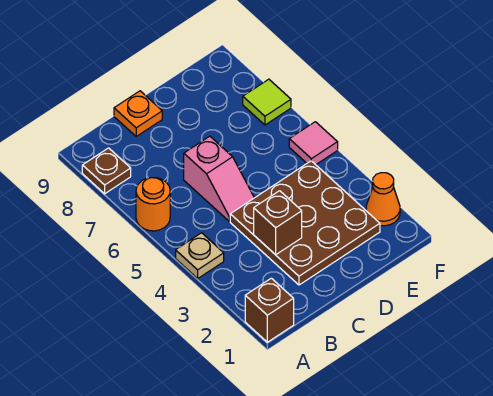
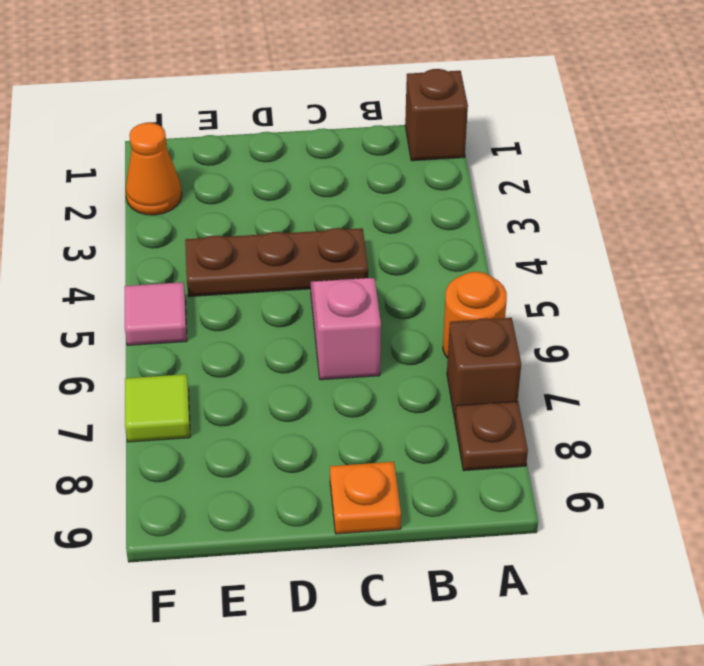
tan 1x1 plate [176,233,224,278] -> none
brown 3x3 plate [230,161,380,285] -> brown 1x3 plate [185,228,368,297]
brown 1x1 brick [254,191,302,255] -> brown 1x1 brick moved to [447,318,521,419]

